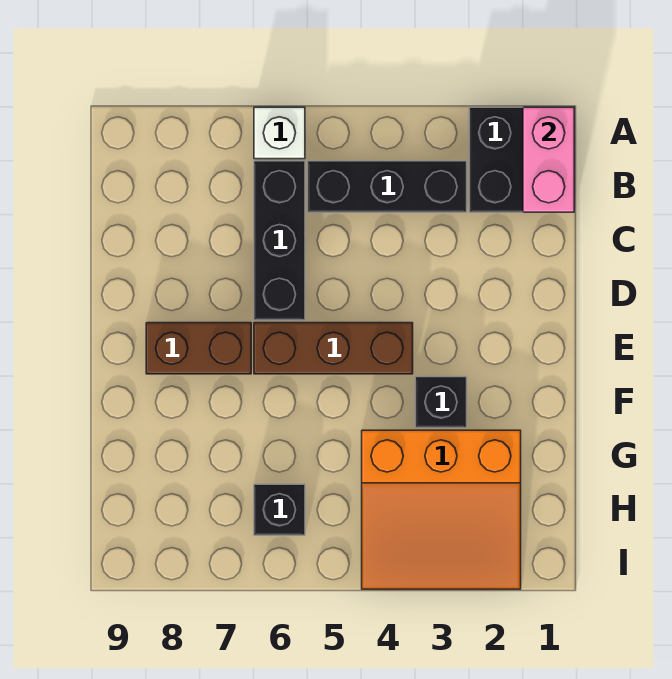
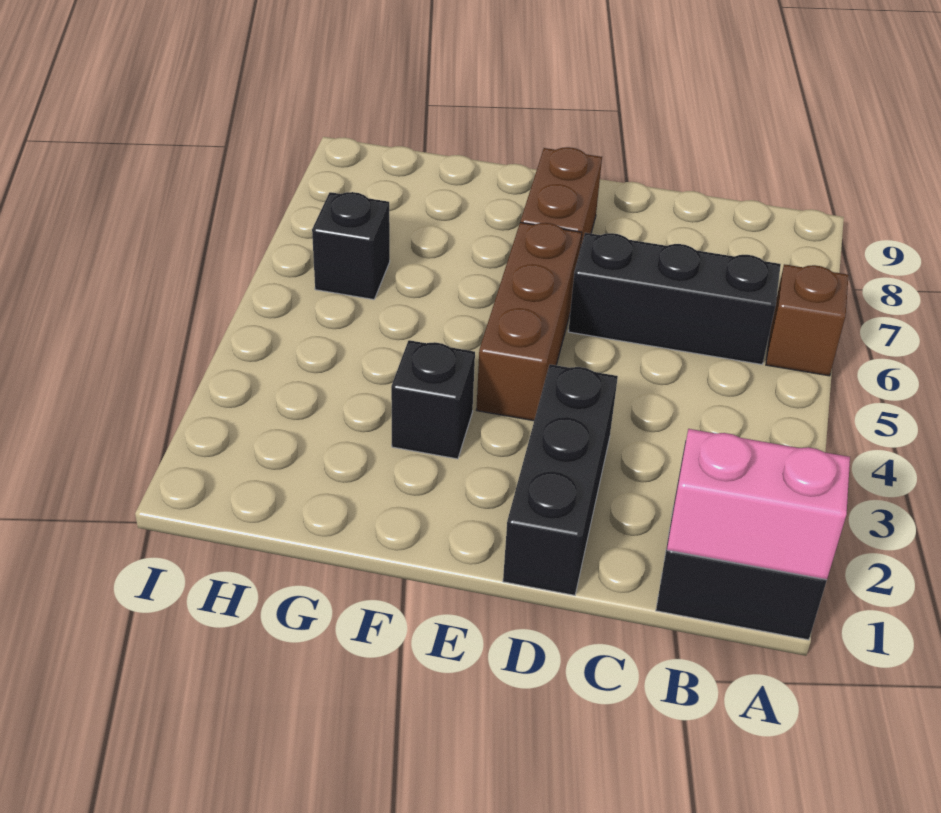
white 1x1 brick [254,107,305,159] -> brown 1x1 brick [766,264,849,376]
black 1x3 brick [308,161,467,212] -> black 1x3 brick moved to [503,364,618,595]
orange 3x3 slope [362,430,521,589] -> none

